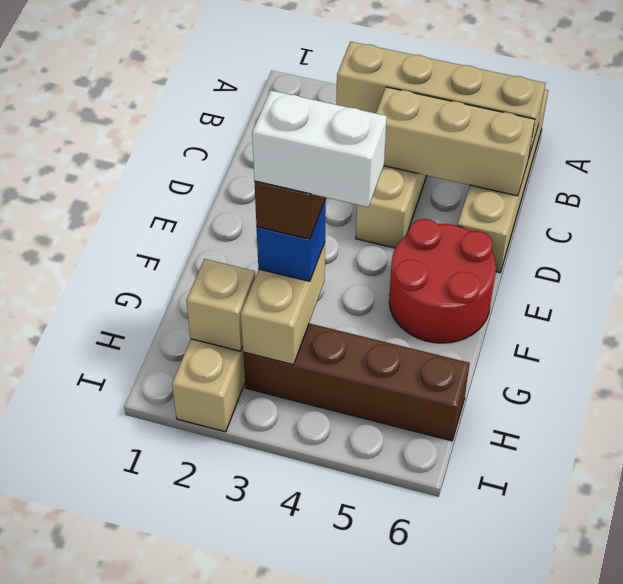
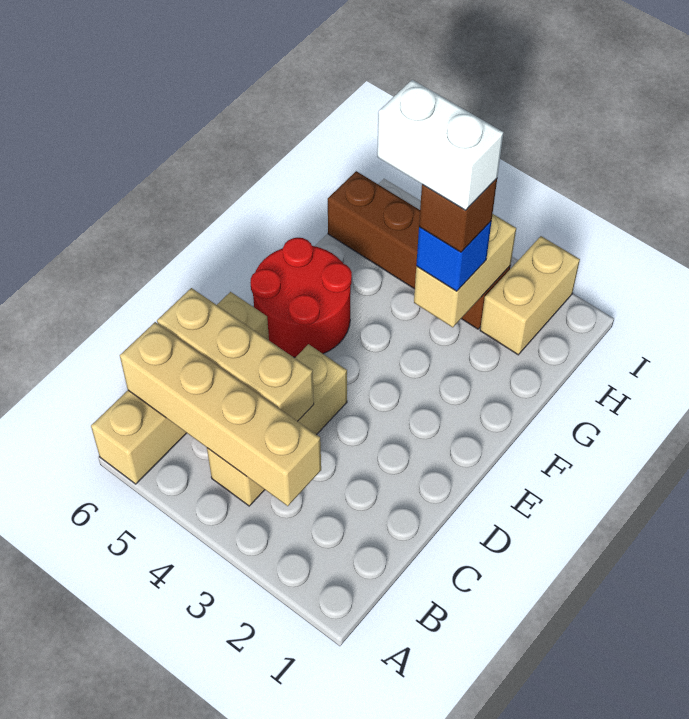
tan 1x1 brick [186,259,255,351] -> none

